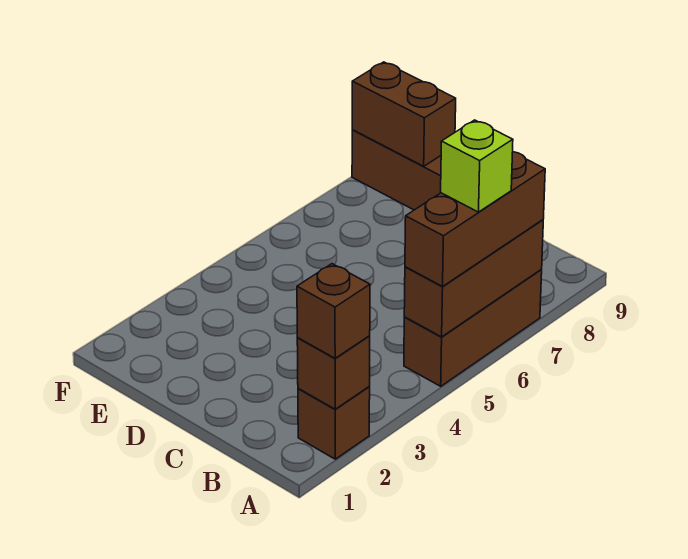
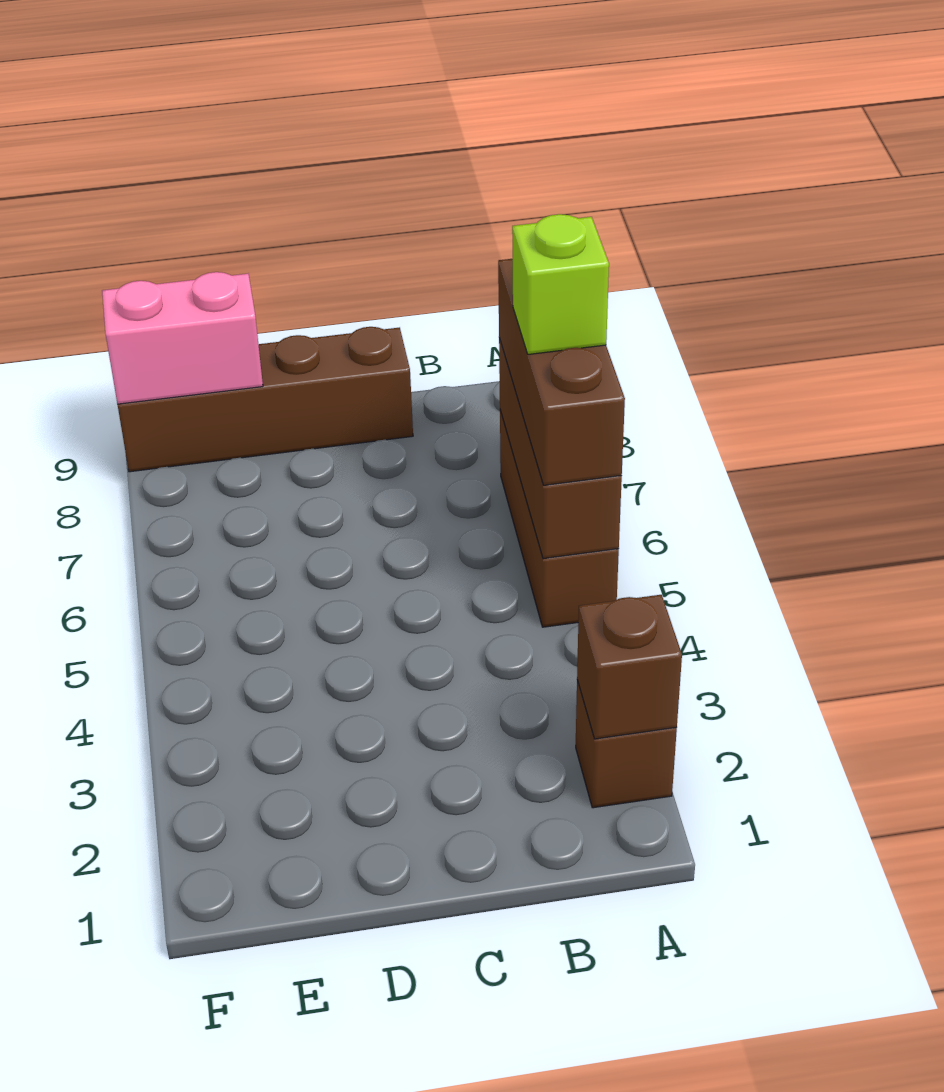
brown 1x1 brick [297,264,370,358] -> none
brown 1x2 brick [352,62,456,166] -> pink 1x2 brick [102,272,263,404]

